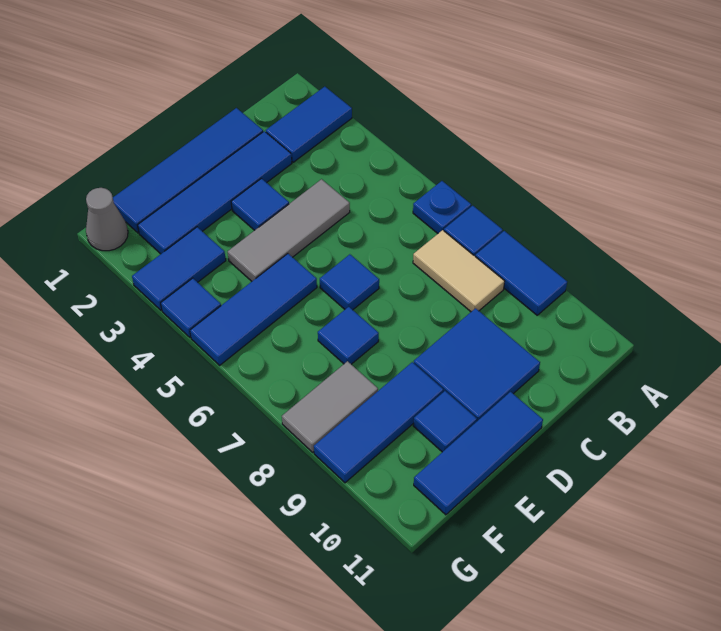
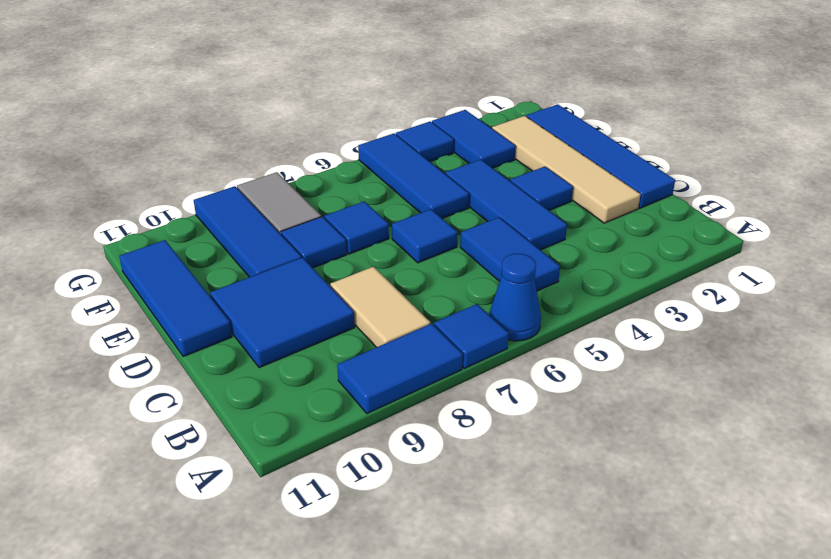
blue 1x2 tile [266,87,352,162] -> blue 1x2 tile moved to [460,217,560,291]
blue 1x1 plate [413,181,471,233] -> blue 1x1 cone [489,254,541,341]
tan 1x2 tile [413,230,505,312] -> tan 1x2 tile turned to [330,267,430,347]
blue 1x4 tile [138,131,292,254] -> tan 1x4 tile [492,116,641,223]
grey 1x3 tile [228,179,350,281] -> blue 1x3 tile [445,160,567,250]
blue 1x1 tile [413,391,477,452] -> blue 1x1 tile moved to [281,217,347,268]
grey 1x1 cone [86,188,128,251] -> none

